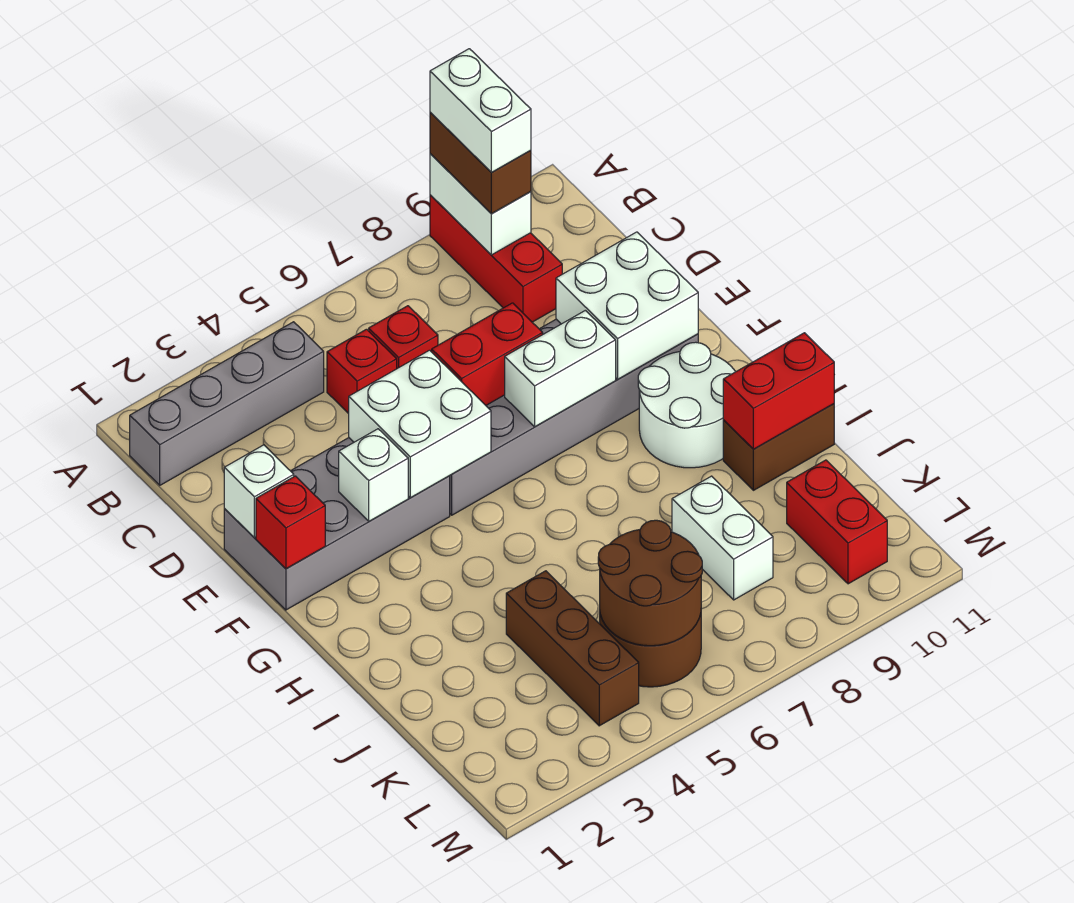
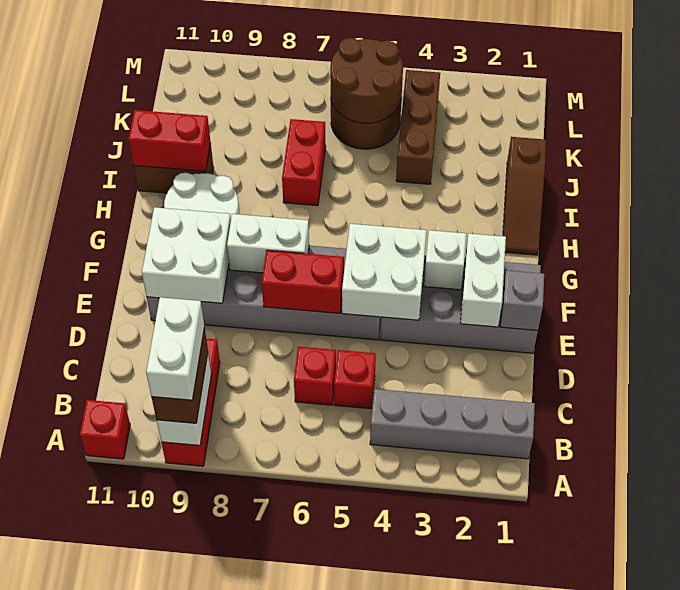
white 1x1 brick [224,445,294,538] -> grey 1x1 brick [500,271,544,330]
red 1x1 brick [256,476,325,569] -> red 1x1 brick moved to [80,400,130,459]
none -> brown 1x3 slope [503,137,546,255]
white 1x2 brick [672,476,773,600] -> white 1x2 brick moved to [460,234,506,327]
red 1x2 brick [787,460,887,584] -> red 1x2 brick moved to [282,119,326,206]

